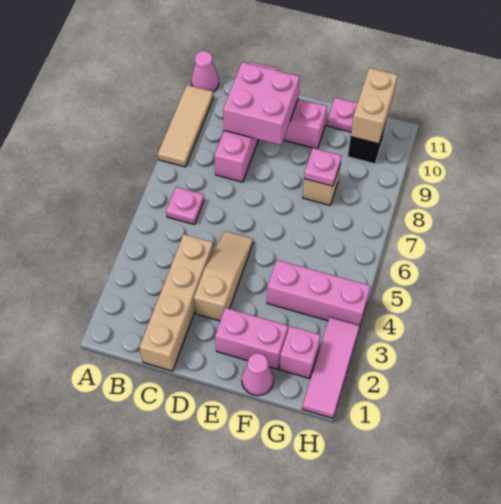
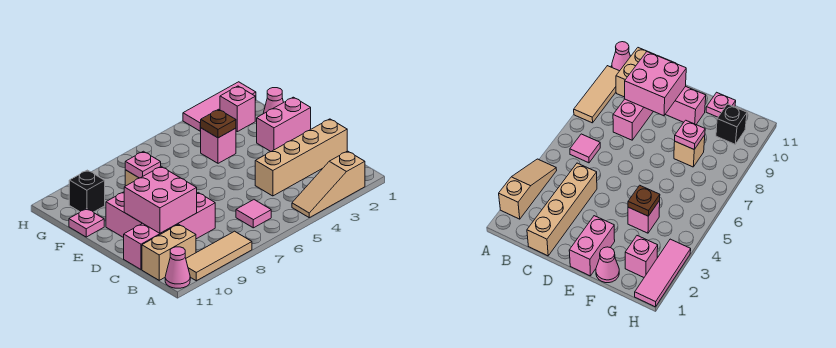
pink 1x1 plate [166,187,204,225] -> pink 1x1 tile [236,200,271,228]
tan 1x3 slope [194,231,253,321] -> tan 1x3 slope moved to [292,151,365,218]
pink 1x2 brick [215,308,288,369] -> pink 1x2 brick turned to [257,97,311,152]
pink 1x3 brick [267,260,370,326] -> pink 1x1 brick [201,128,236,163]
none -> brown 1x1 plate [201,109,236,138]
tan 1x2 brick [351,68,398,144] -> tan 1x2 brick moved to [142,224,196,280]

